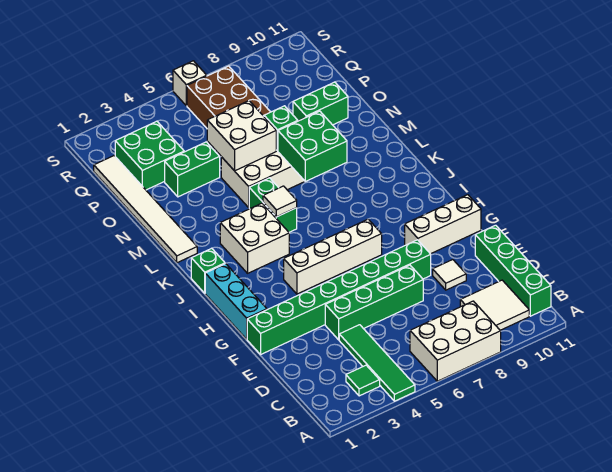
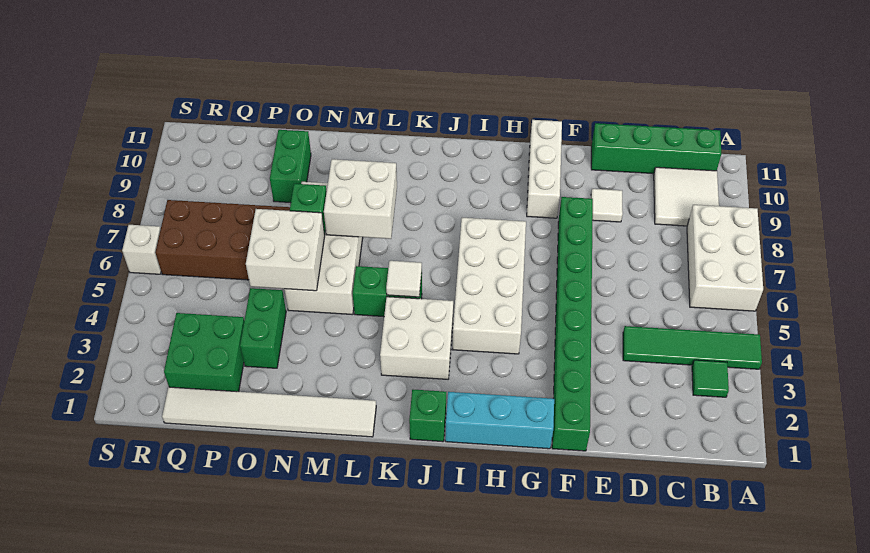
green 1x4 brick [325,265,423,340] -> none
white 1x4 brick [284,219,382,294] -> white 2x4 brick [452,218,526,354]
green 2x2 brick [278,111,347,181] -> white 2x2 brick [324,159,397,239]

